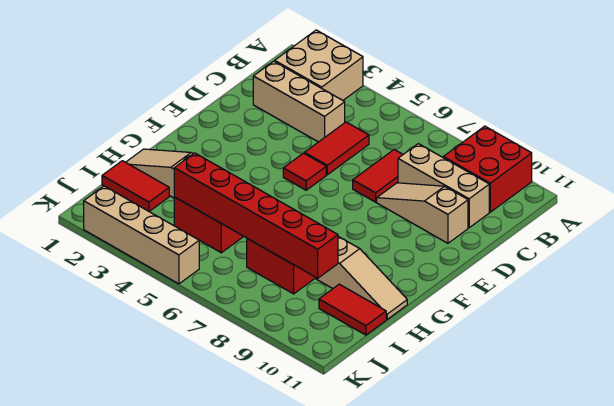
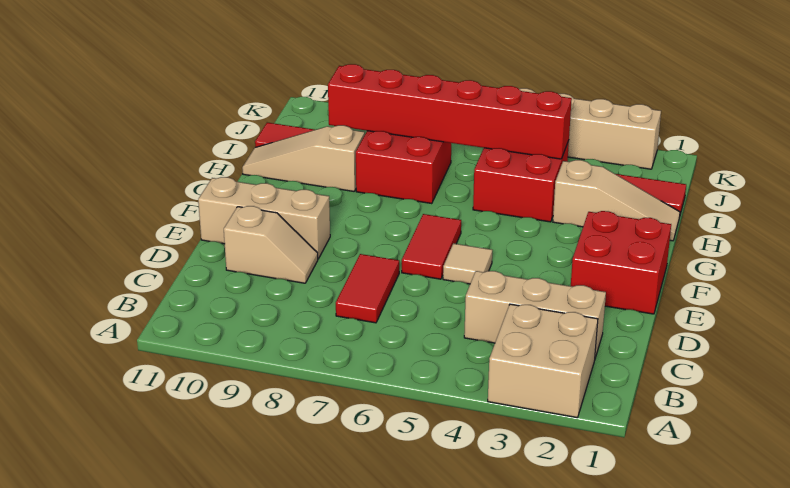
red 2x2 brick [443,126,532,212] -> red 2x2 brick moved to [571,211,671,314]
red 1x2 tile [305,122,369,175] -> red 1x2 tile moved to [402,214,461,279]
tan 1x3 brick [398,144,489,228] -> tan 1x3 brick moved to [198,177,330,259]
tan 1x3 slope [377,183,468,243] -> tan 1x2 slope [224,206,318,283]
red 1x1 tile [283,153,326,190] -> tan 1x1 tile [443,243,492,284]

